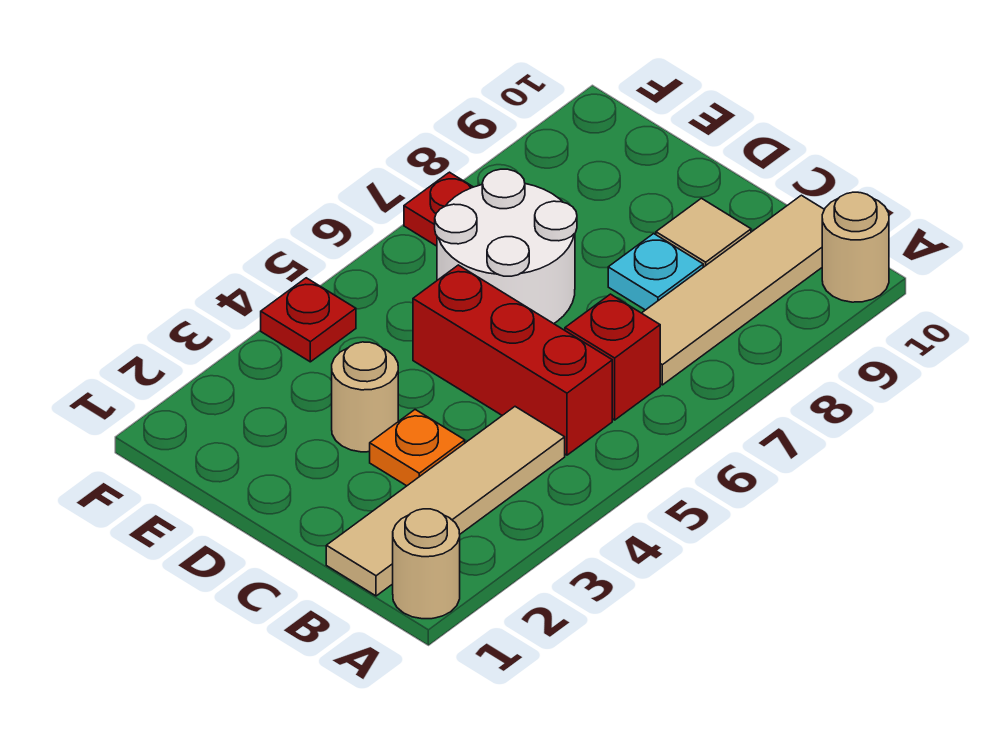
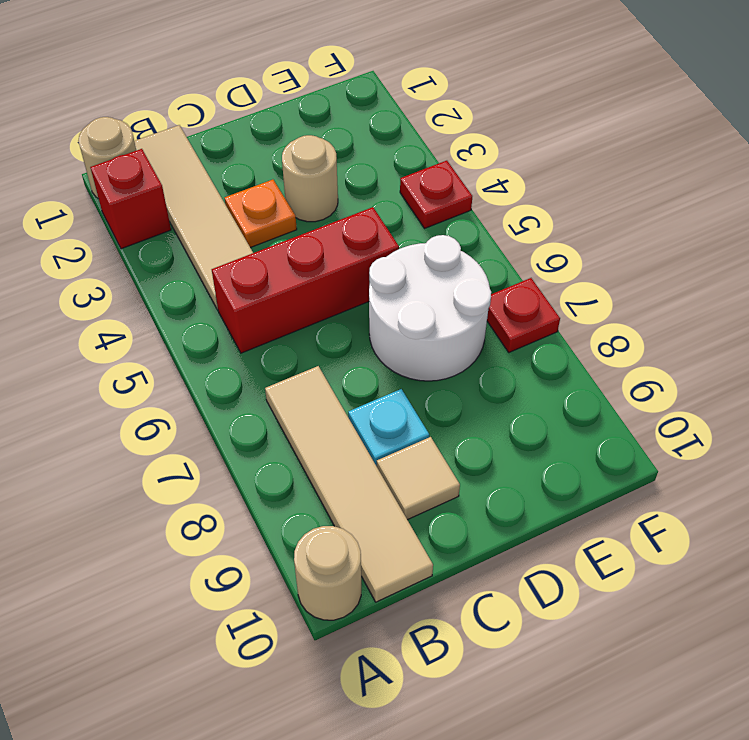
red 1x1 brick [565,294,660,420] -> red 1x1 brick moved to [90,149,171,249]

